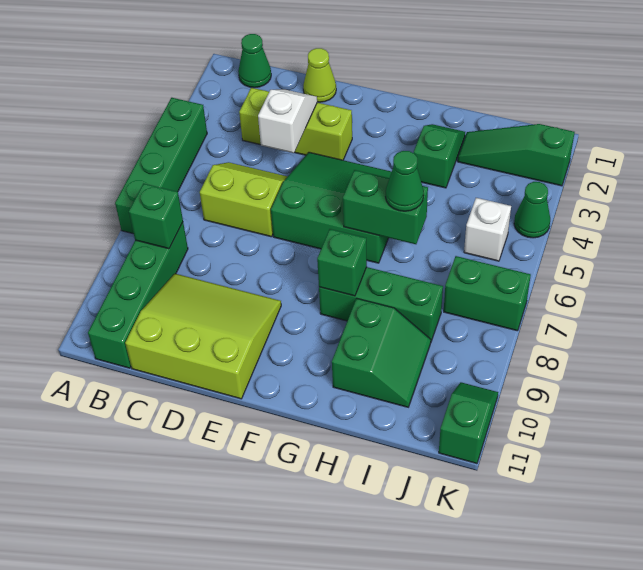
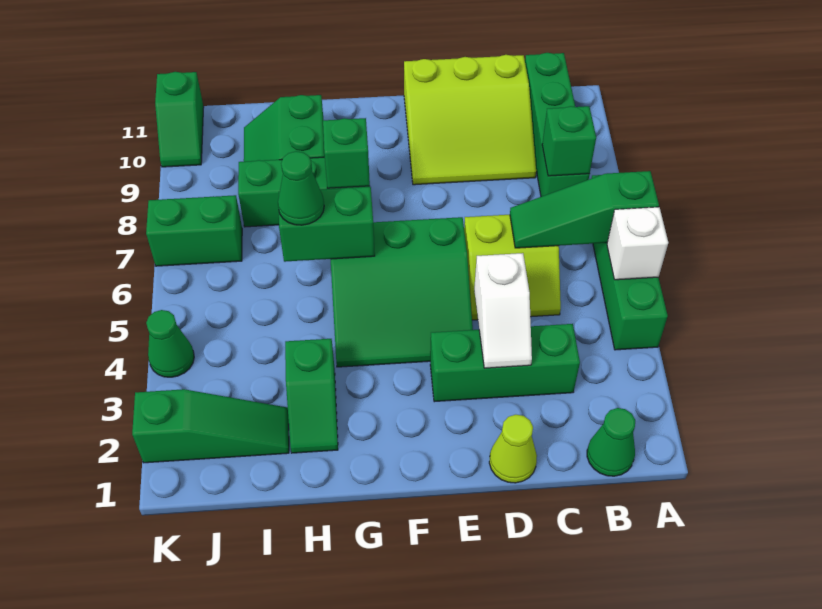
none -> green 1x3 slope [510,171,659,248]
lime 1x3 brick [239,88,352,160] -> green 1x3 brick [430,324,580,402]
white 1x1 brick [464,198,511,261] -> white 1x1 brick moved to [607,207,668,280]

